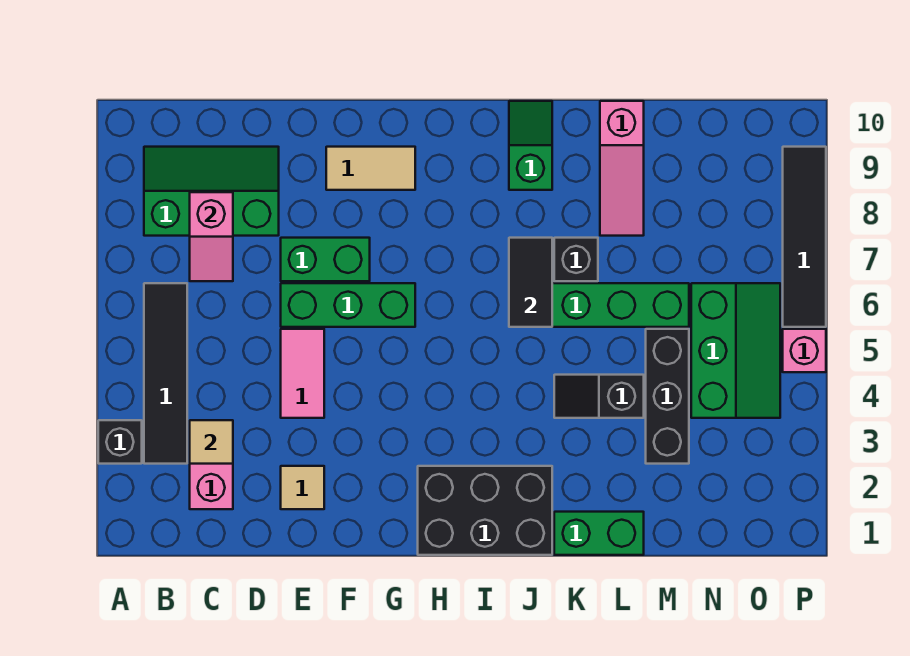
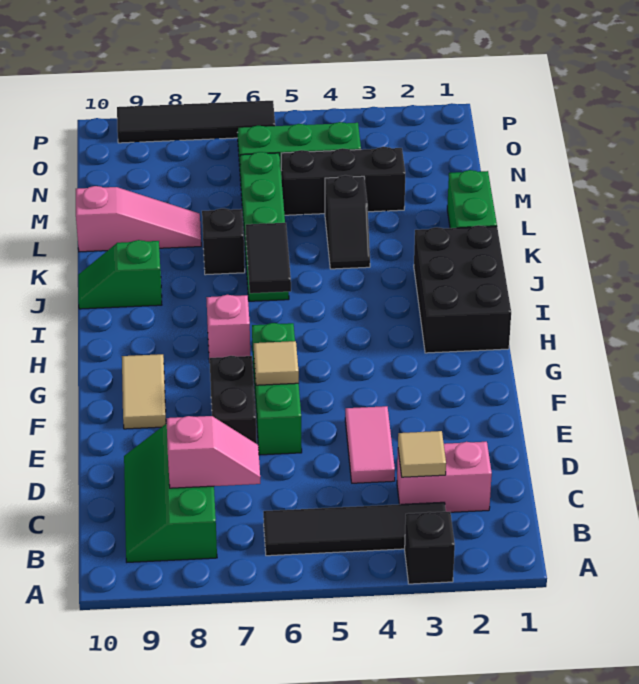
tan 1x1 tile [281,466,324,509] -> tan 1x1 tile moved to [254,341,299,385]
pink 1x2 tile [281,329,324,418] -> pink 1x2 tile turned to [345,406,395,483]
green 1x2 brick [281,238,370,281] -> black 1x2 brick [210,356,257,444]
black 1x2 tile [509,238,552,327] -> black 1x2 tile turned to [246,223,291,293]
pink 1x1 brick [783,329,826,372] -> pink 1x1 brick moved to [206,295,250,362]

